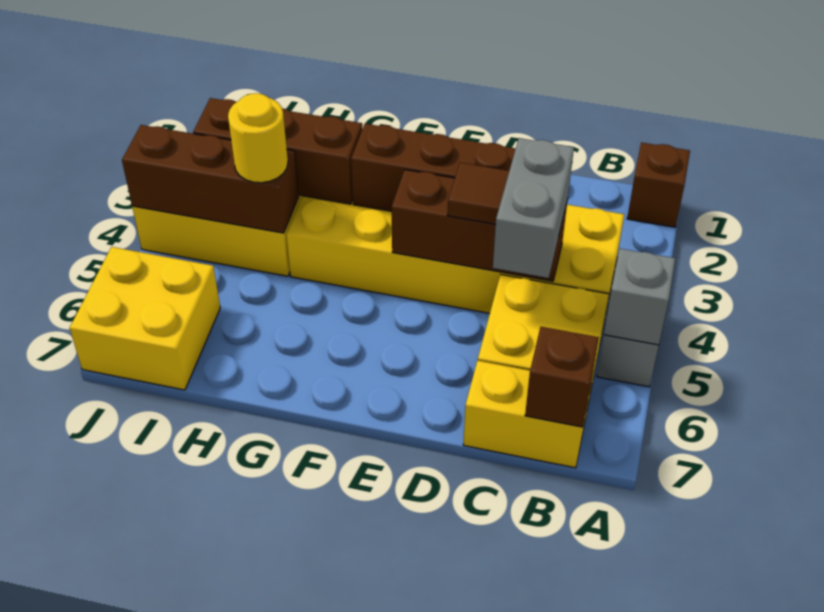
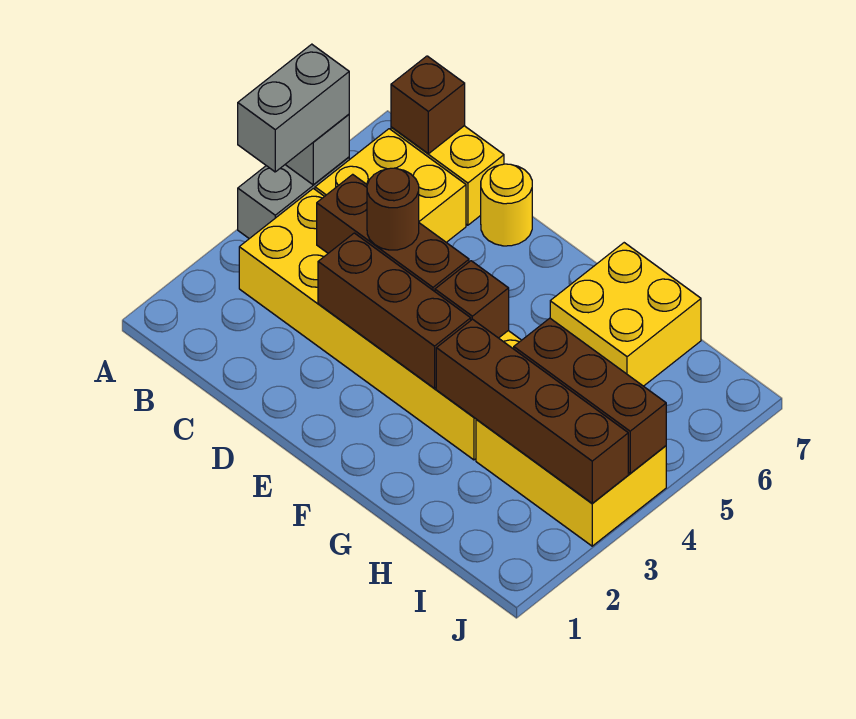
brown 1x1 brick [627,143,690,227] -> brown 1x1 brick moved to [435,261,509,338]
grey 1x2 brick [493,138,574,278] -> grey 1x2 brick moved to [238,44,349,172]
brown 1x1 tile [447,163,509,224] -> brown 1x1 round brick [367,168,419,250]
brown 1x3 brick [193,98,362,204] -> brown 1x4 brick [436,319,628,503]
yellow 1x1 round brick [228,93,288,183] -> yellow 1x1 round brick moved to [481,164,532,246]
yellow 2x2 brick [70,247,220,390] -> yellow 2x2 brick moved to [550,243,701,386]

